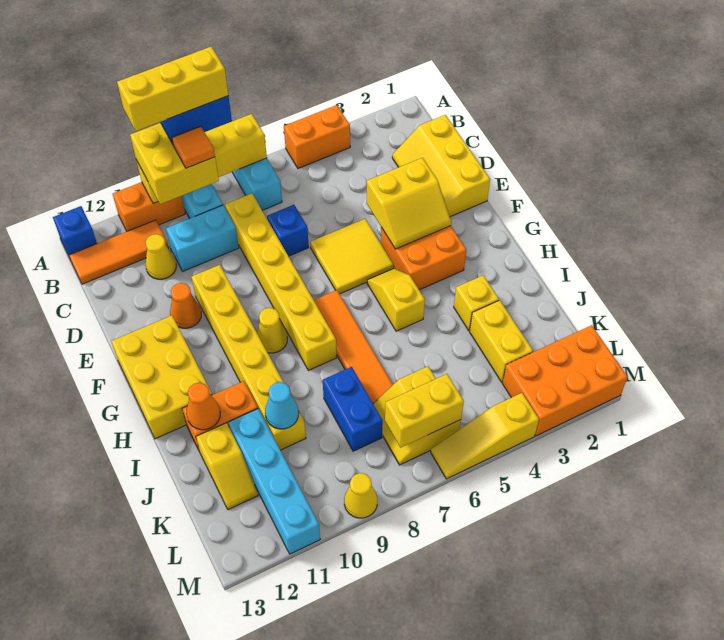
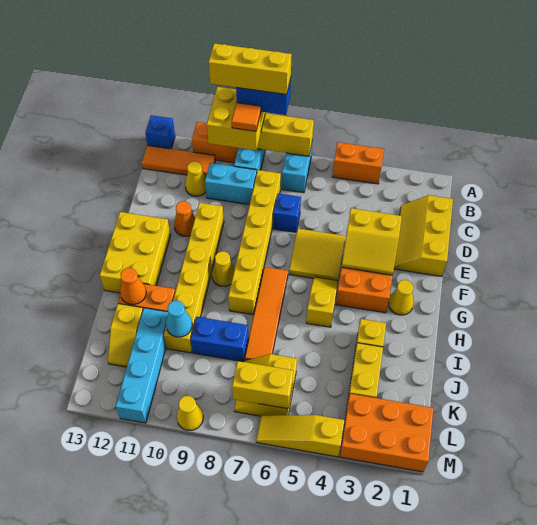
none -> yellow 1x1 cone [388,280,414,315]
blue 1x2 brick [323,367,383,451] -> blue 1x2 brick turned to [191,317,249,362]

